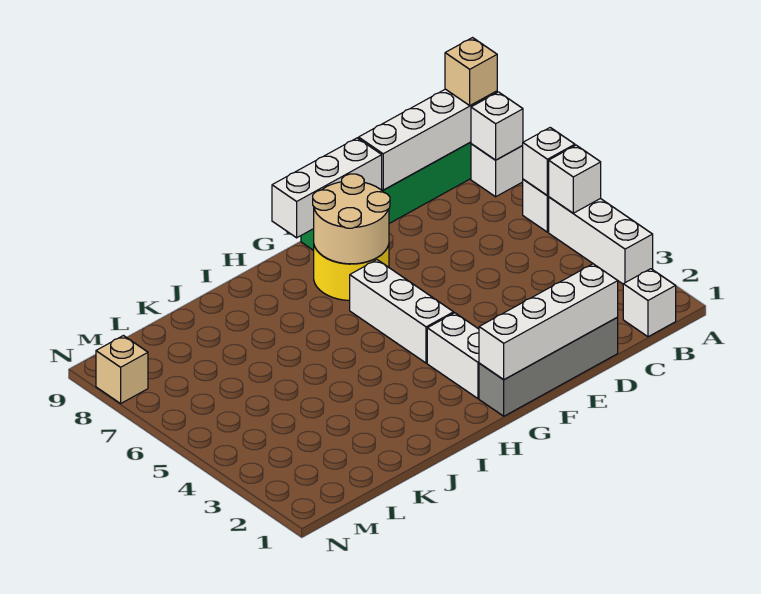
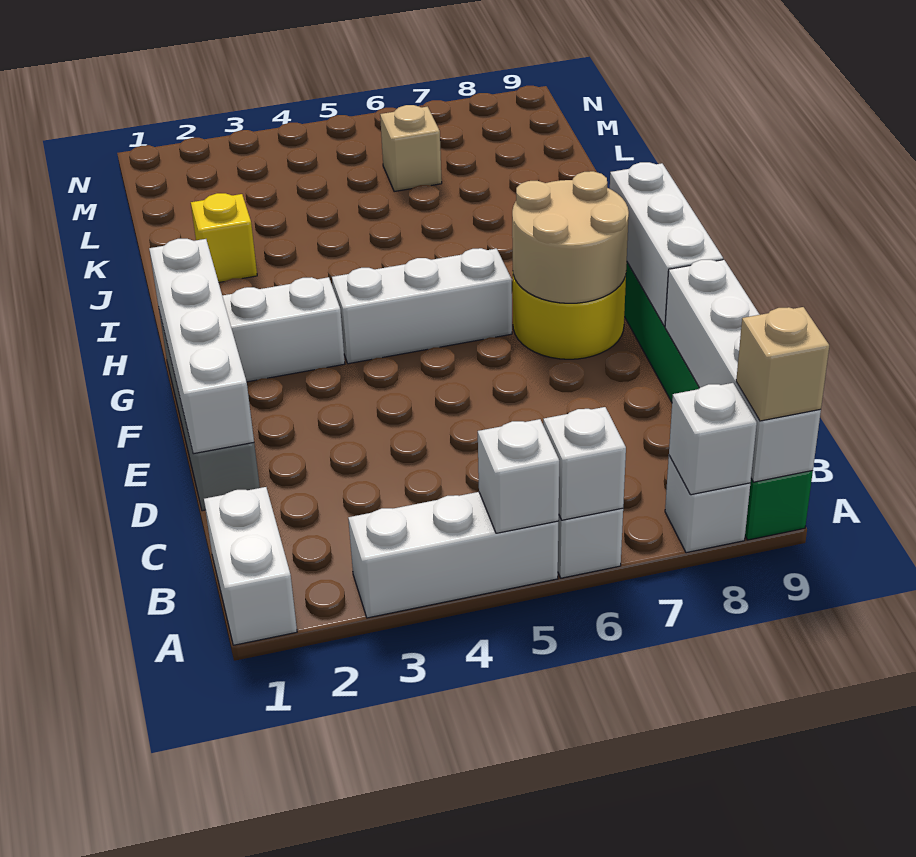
white 1x1 brick [623,269,676,337] -> white 1x2 brick [204,487,297,645]
none -> yellow 1x1 brick [191,193,257,282]
tan 1x1 brick [96,336,148,403] -> tan 1x1 brick moved to [380,105,442,192]

